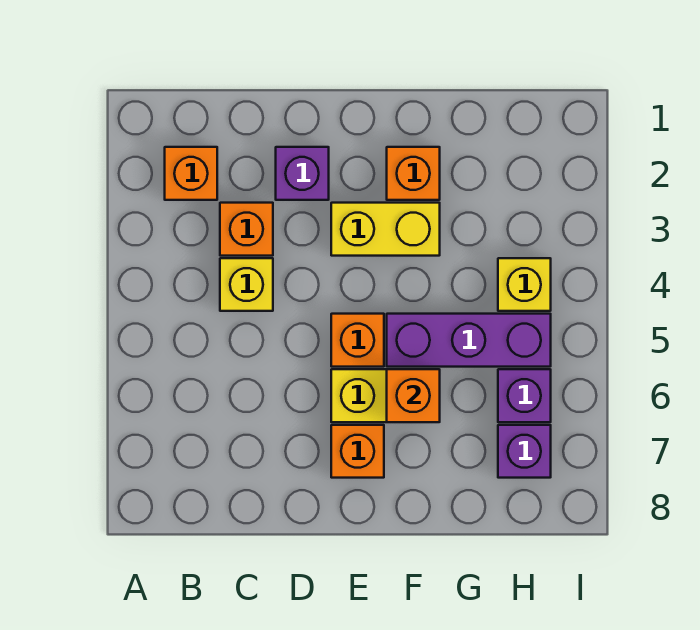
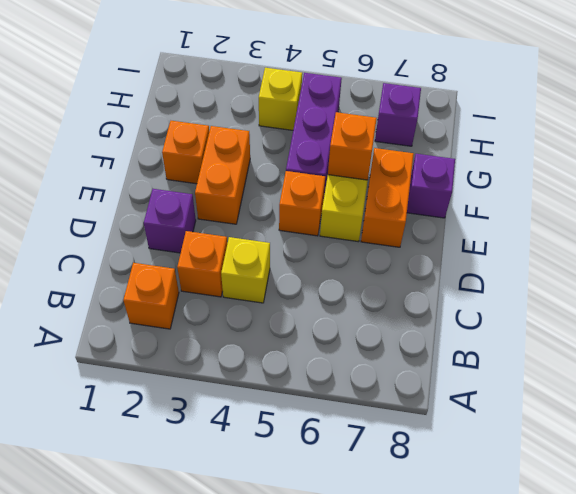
yellow 1x2 brick [331,203,440,256] -> orange 1x2 brick [195,126,250,224]
orange 1x1 brick [331,425,384,478] -> orange 1x2 brick [361,148,414,247]
purple 1x1 brick [498,369,551,422] -> purple 1x1 brick moved to [407,154,455,218]

